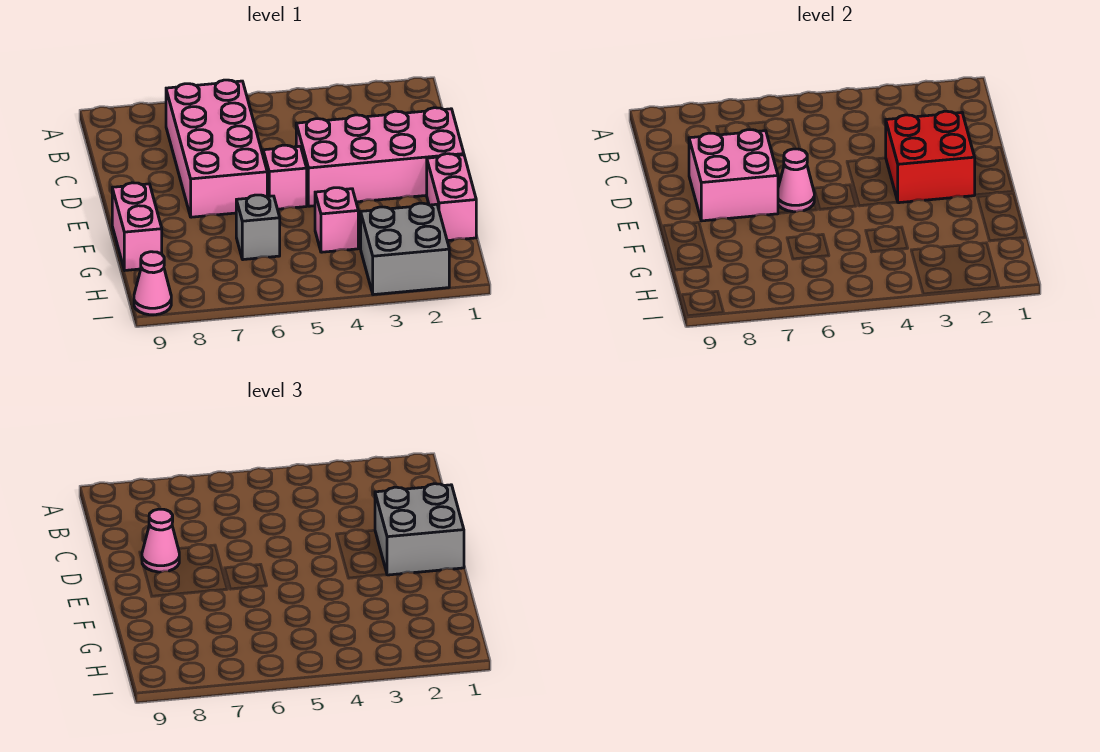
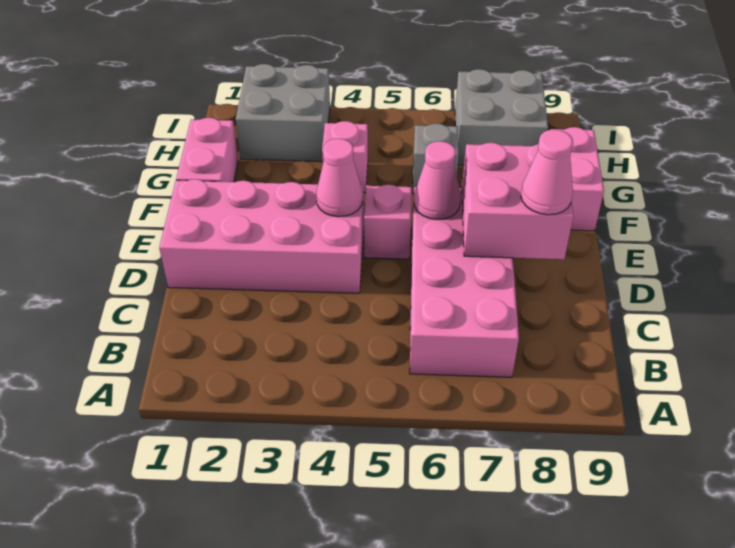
grey 2x2 brick [375,484,464,575] -> grey 2x2 brick moved to [455,69,548,165]
red 2x2 brick [886,111,975,203] -> none
pink 1x1 cone [134,252,171,315] -> pink 1x1 cone moved to [316,139,363,217]

